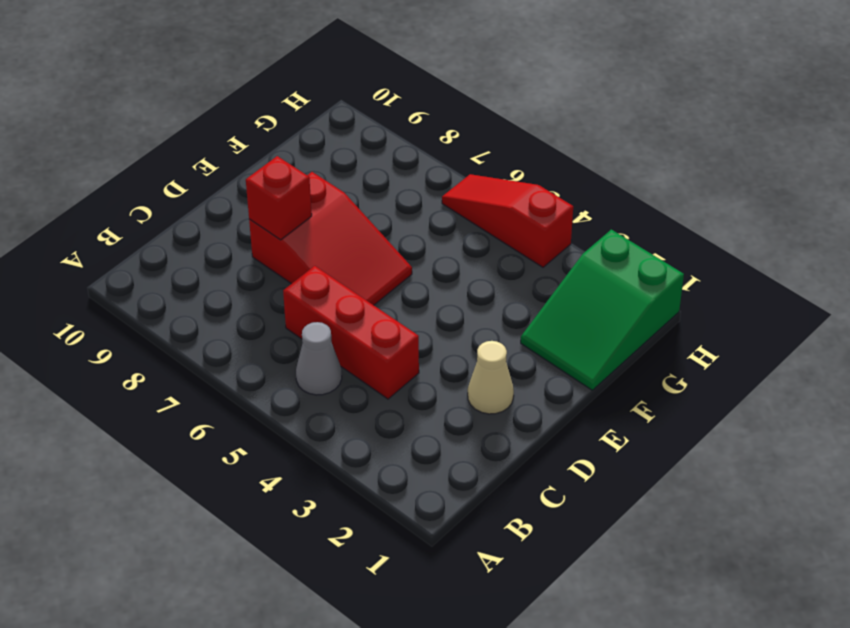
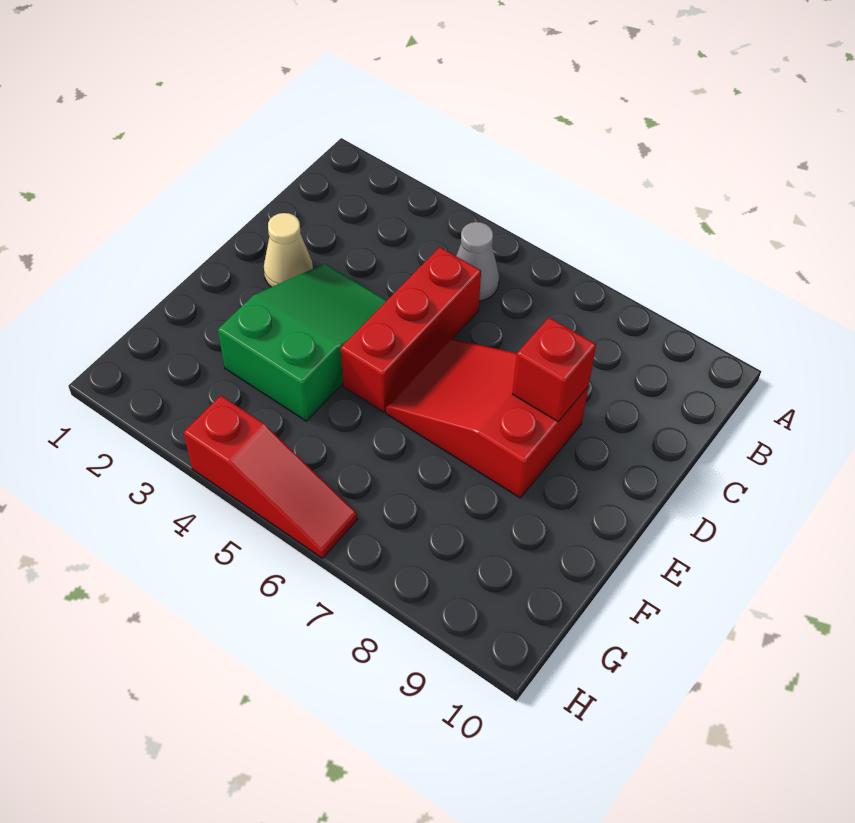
red 1x3 brick [283,266,419,399] -> red 1x3 brick turned to [341,247,481,412]
green 2x3 slope [521,230,684,390] -> green 2x3 slope moved to [218,264,387,421]

